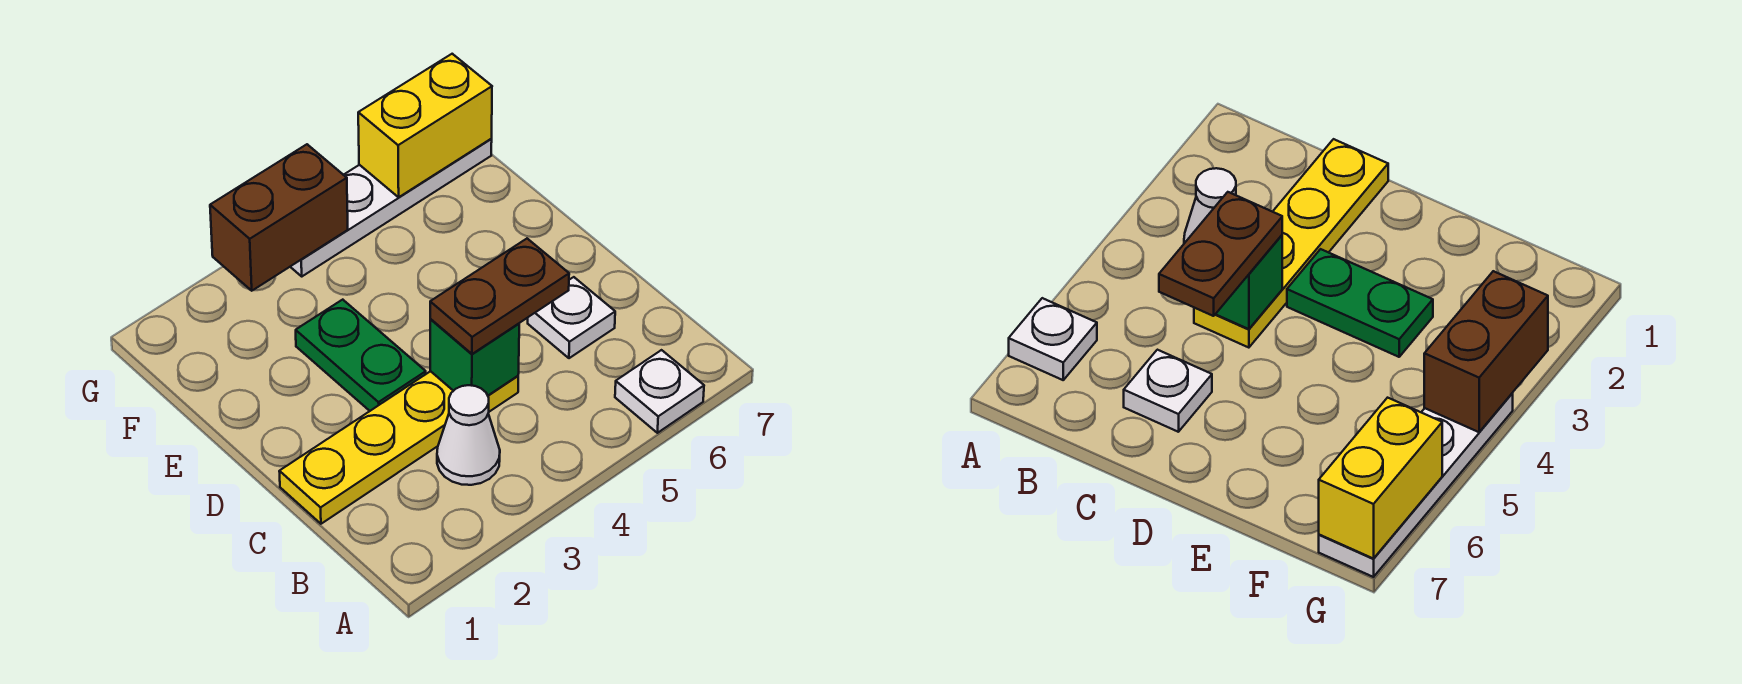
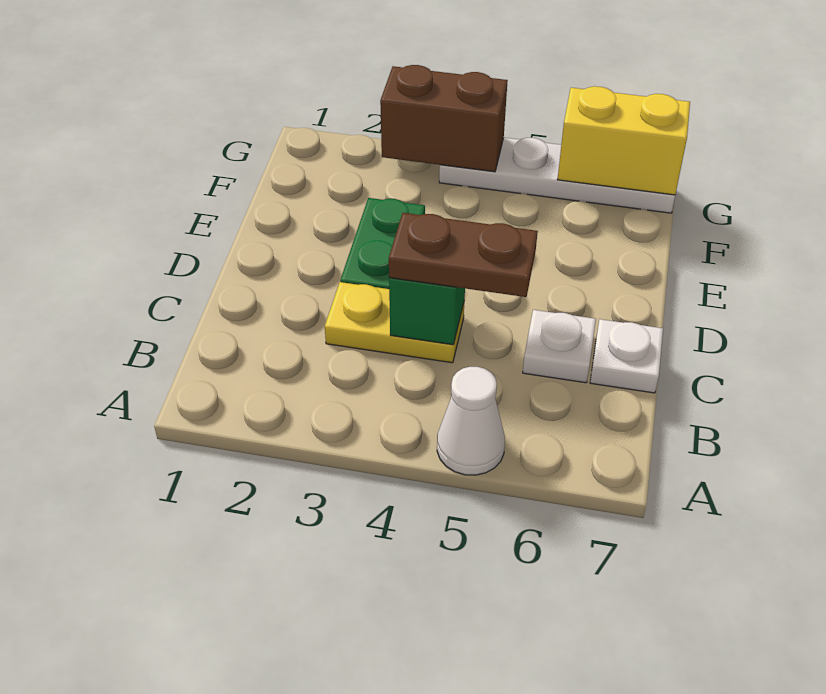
white 1x1 plate [615,350,704,433] -> white 1x1 plate moved to [590,319,663,393]
white 1x1 cone [437,385,500,485] -> white 1x1 cone moved to [437,367,505,475]
yellow 1x4 plate [279,371,518,524] -> yellow 1x2 plate [325,282,464,363]

